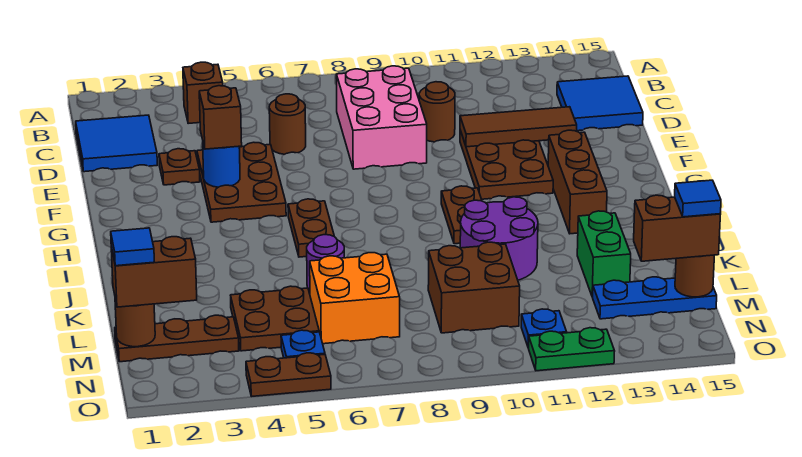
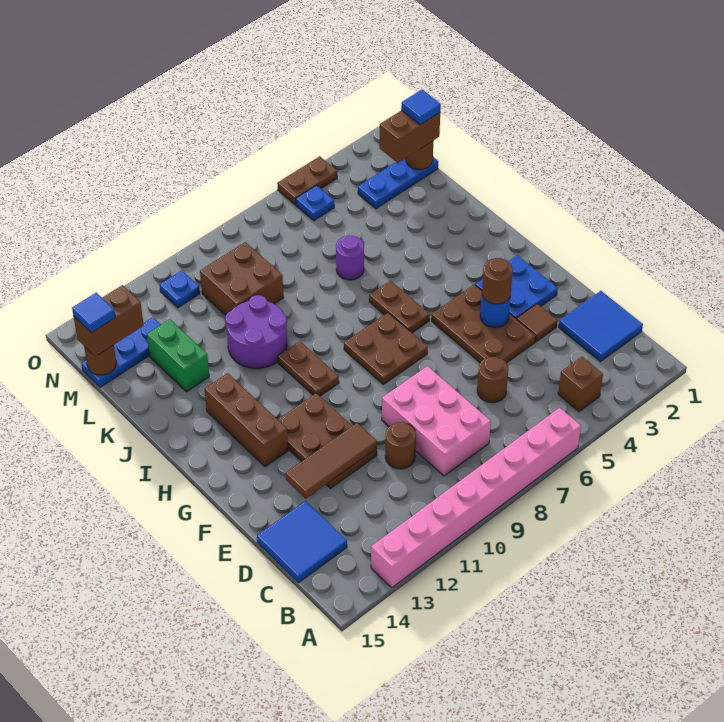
none -> pink 1x8 brick [371,408,581,588]
brown 1x1 plate [159,149,200,185] -> brown 1x1 tile [517,304,557,342]
none -> blue 2x2 plate [475,255,558,319]
brown 1x1 brick [199,86,242,149] -> brown 1x1 round brick [482,258,513,304]
brown 2x2 plate [231,286,319,351] -> brown 2x2 plate moved to [344,313,428,384]
orange 2x2 brick [310,253,400,344] -> none
brown 1x3 plate [115,315,239,362] -> blue 1x3 plate [358,157,438,209]
green 1x2 plate [529,328,615,371] -> none

